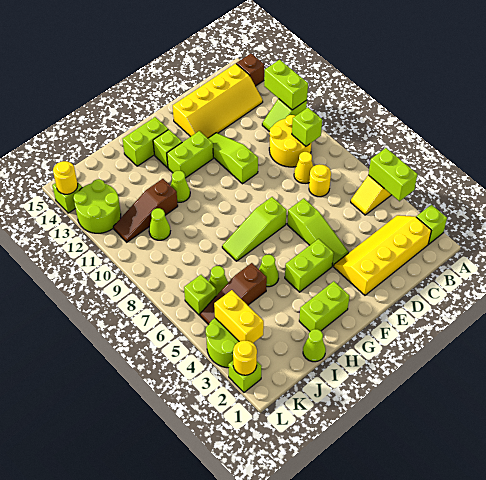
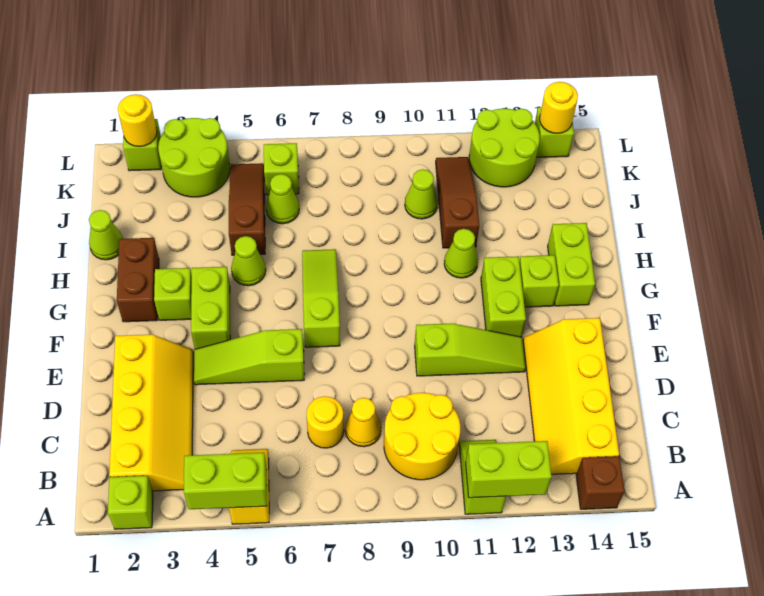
lime 1x1 brick [292,108,322,146] -> lime 1x1 brick moved to [154,268,192,320]
lime 1x2 brick [299,281,350,331] -> brown 1x2 brick [117,238,159,322]
yellow 1x2 brick [214,290,264,343] -> none

